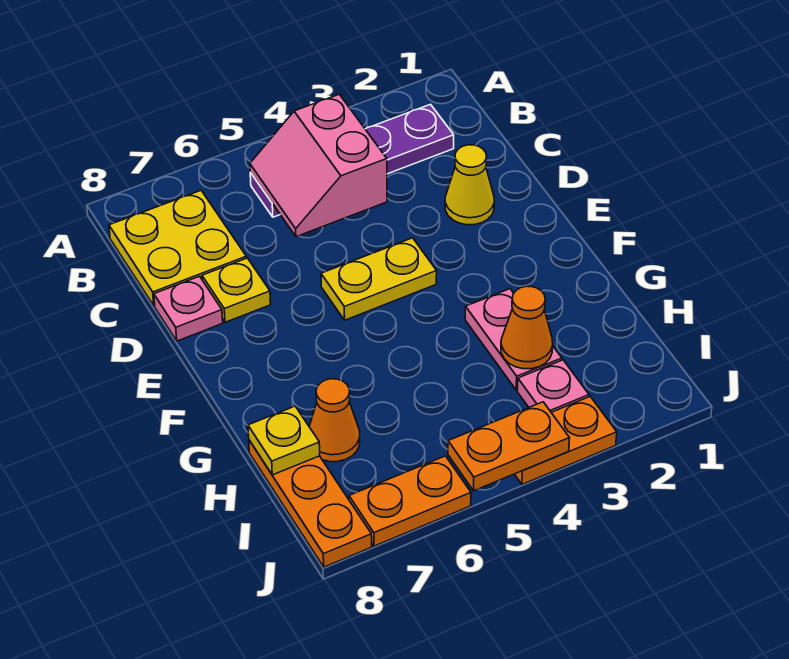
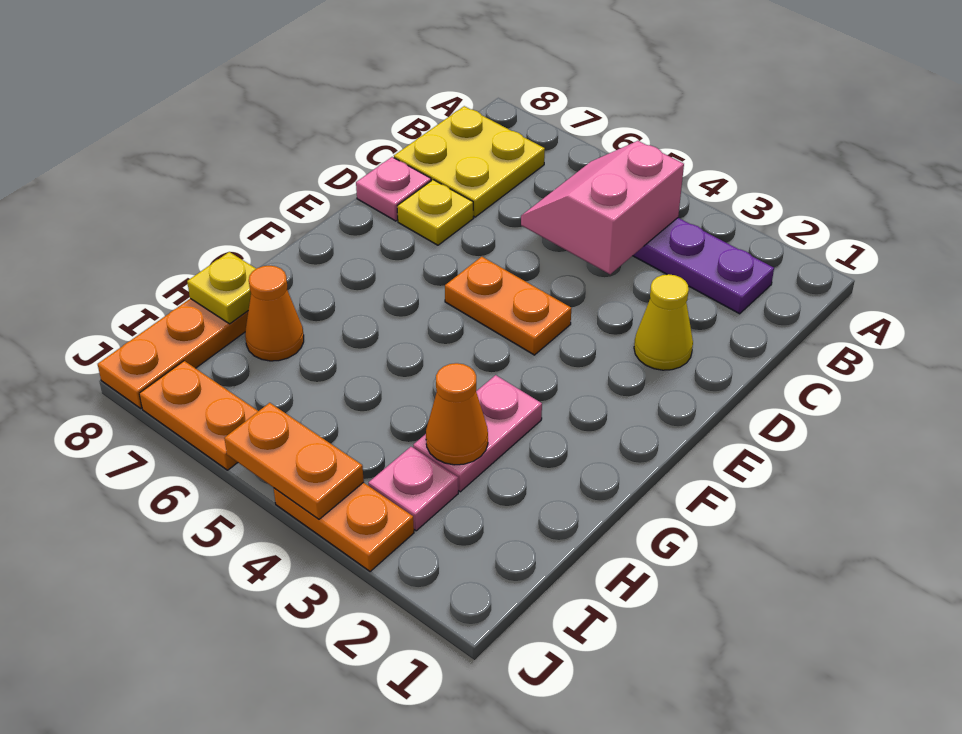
yellow 1x2 plate [321,238,437,320] -> orange 1x2 plate [445,257,571,355]

